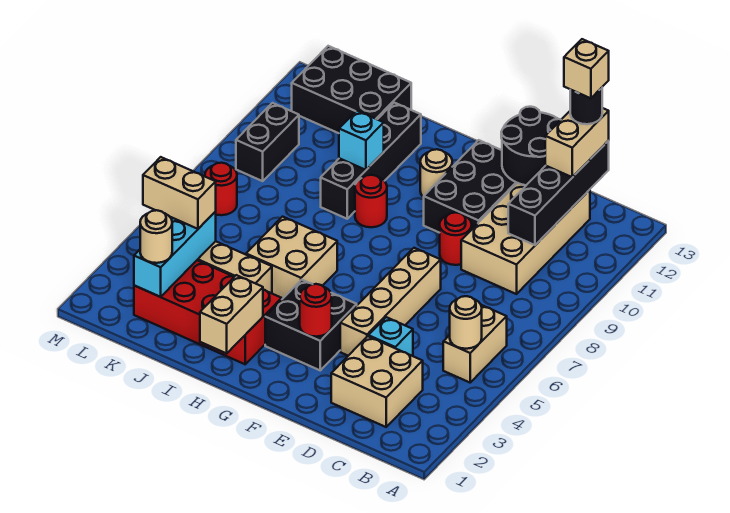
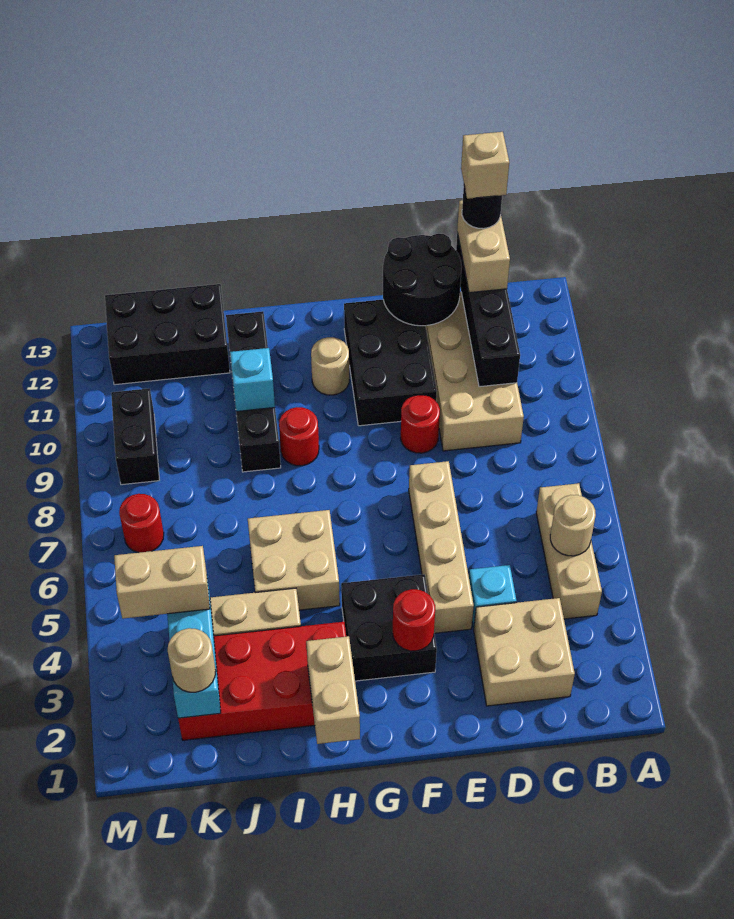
tan 1x2 brick [443,305,507,382] -> tan 1x3 brick [536,483,602,619]

